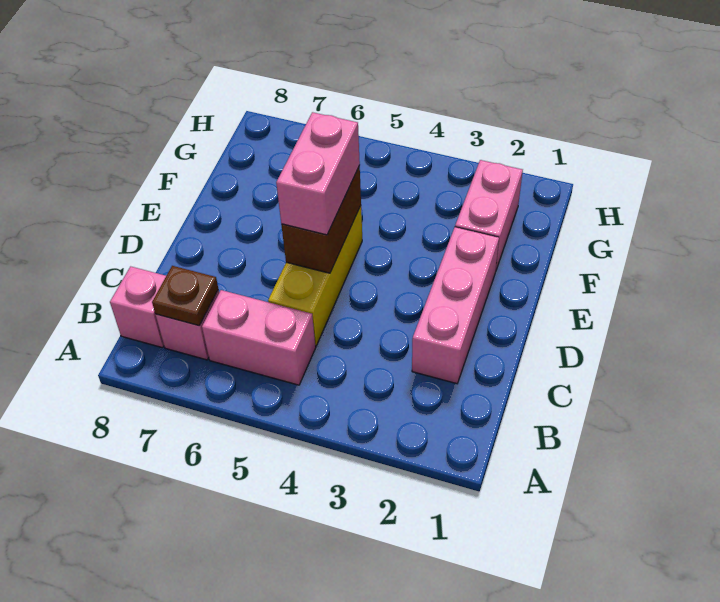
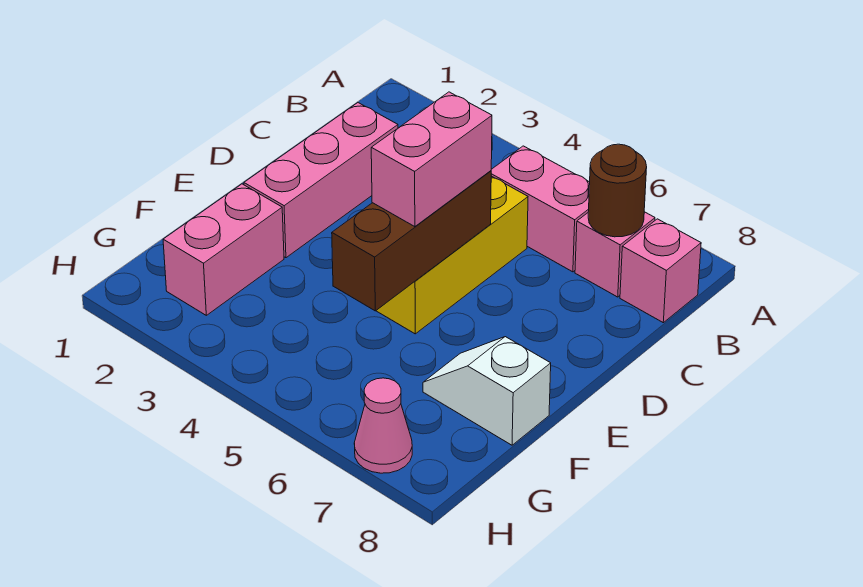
brown 1x1 plate [152,266,218,326] -> brown 1x1 round brick [588,144,647,237]
brown 1x2 brick [281,166,361,273] -> brown 1x3 brick [332,171,491,311]
none -> white 1x2 slope [423,337,551,445]
none -> pink 1x1 cone [354,378,412,473]

